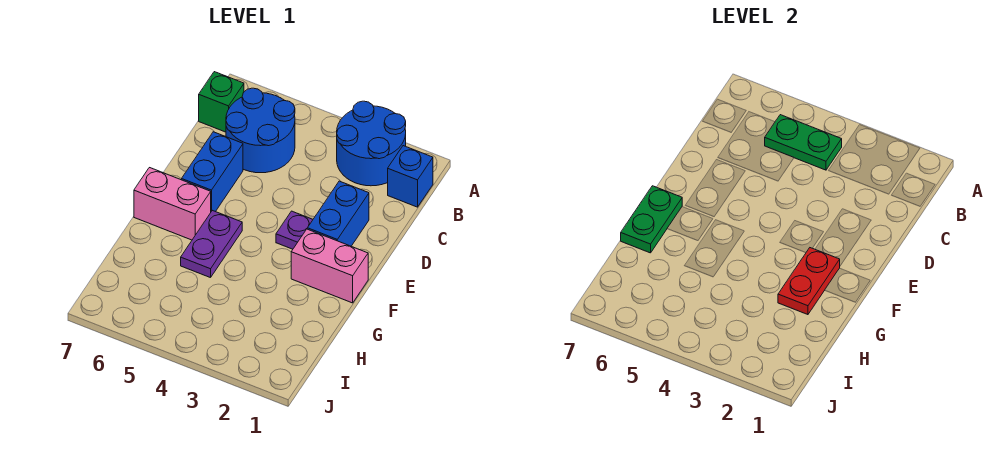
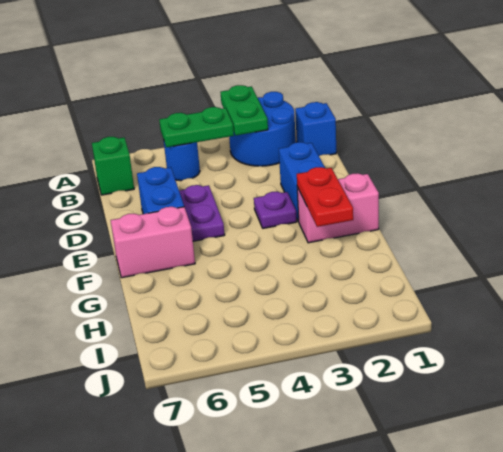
blue 2x2 round brick [226,88,295,173] -> blue 1x1 round brick [164,142,200,181]
purple 1x2 plate [181,210,242,278] -> purple 1x2 plate moved to [179,185,225,241]
green 1x2 plate [621,186,682,253] -> green 1x2 plate moved to [220,85,268,135]

